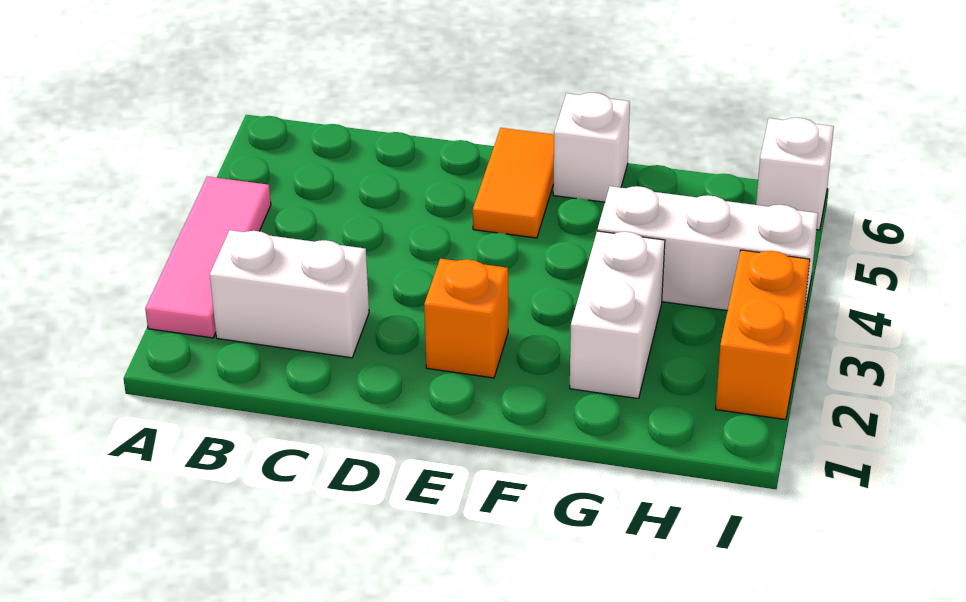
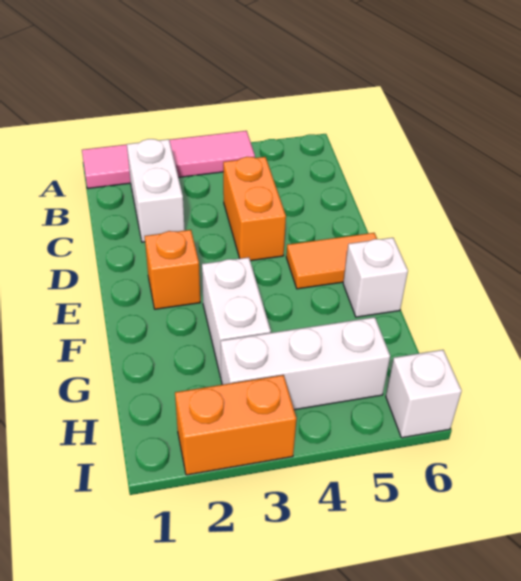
pink 1x3 tile [145,177,271,338] -> pink 1x4 tile [82,131,255,188]
none -> orange 1x2 brick [223,157,286,261]
white 1x2 brick [570,231,665,398] -> white 1x2 brick turned to [202,257,271,377]
white 1x3 brick [598,186,818,316] -> white 1x3 brick turned to [221,317,390,410]

